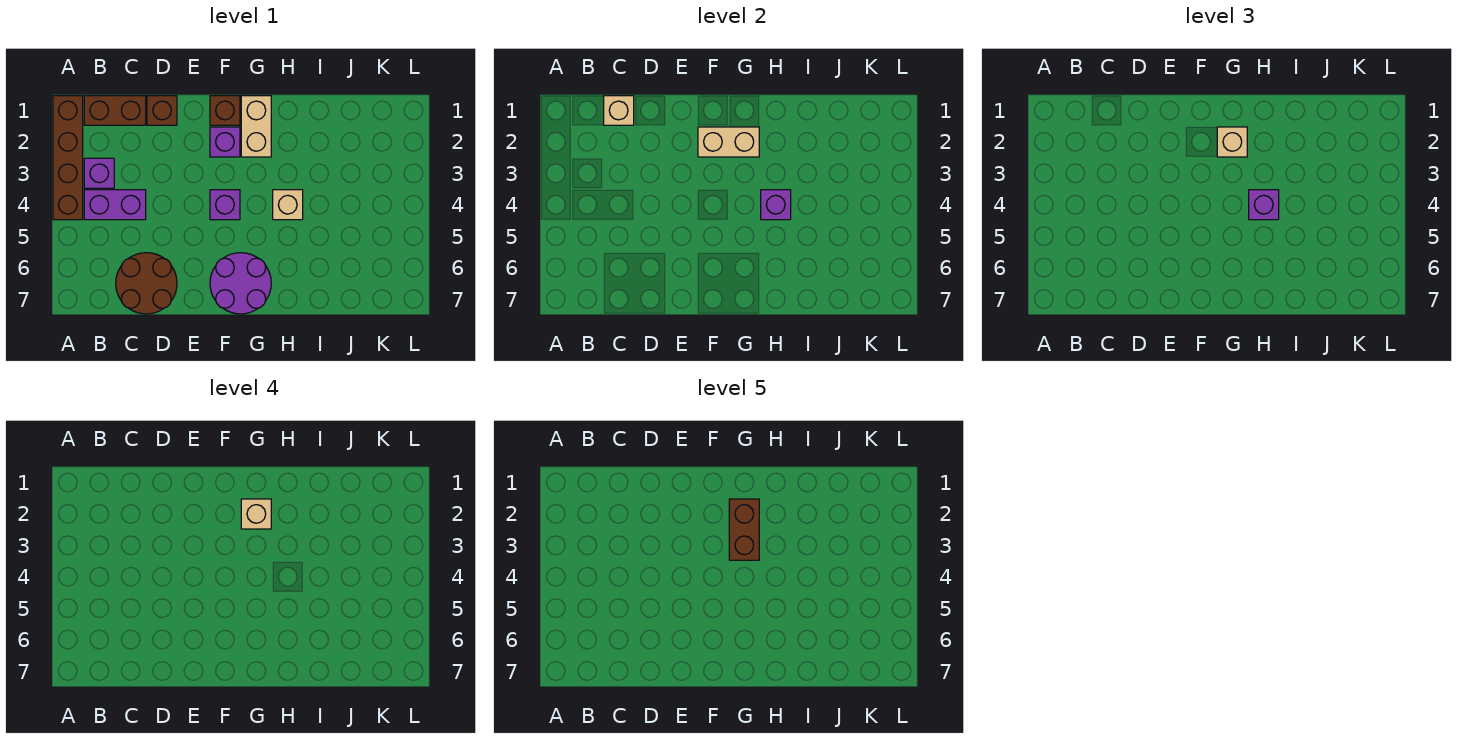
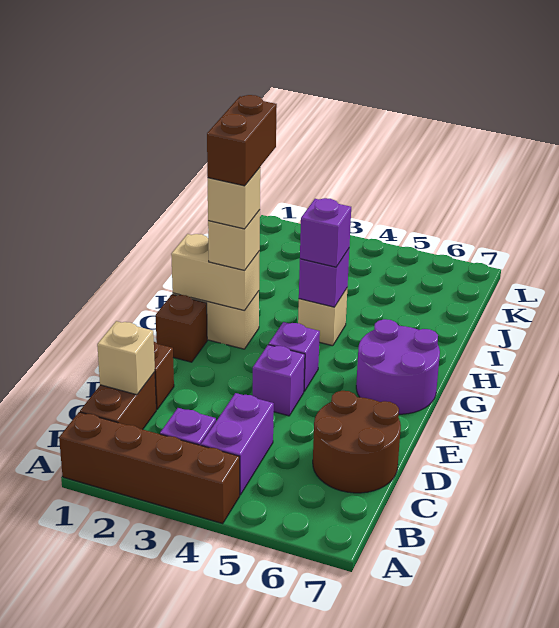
purple 1x1 brick [210,127,240,157] -> purple 1x1 brick moved to [253,345,305,416]
tan 1x2 brick [698,127,759,157] -> tan 1x2 brick turned to [171,234,260,311]
brown 1x2 brick [729,499,759,560] -> brown 1x2 brick turned to [207,95,277,186]

